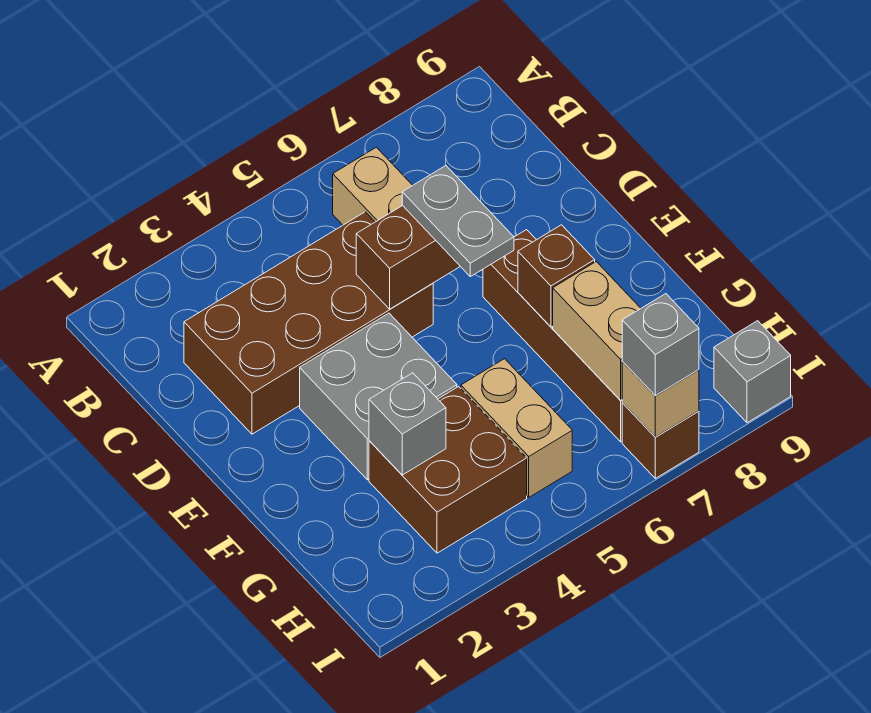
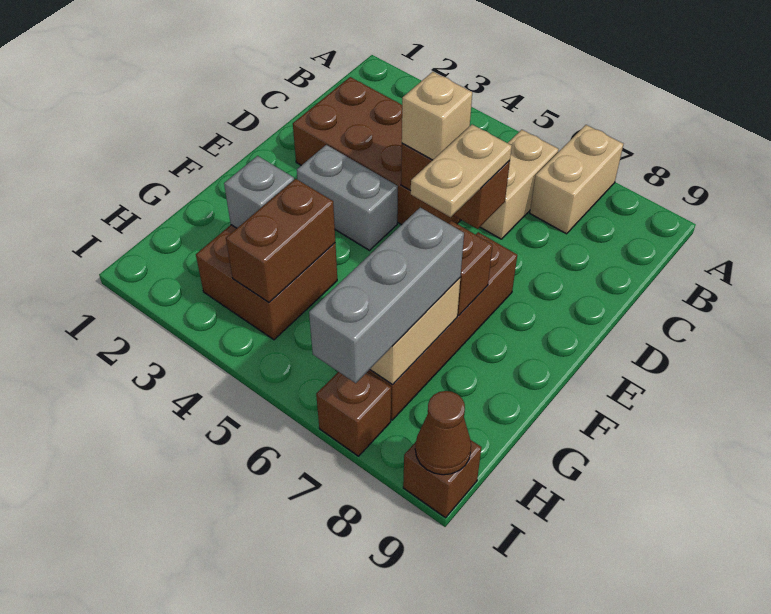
grey 1x2 plate [402,166,514,277] -> tan 1x2 plate [411,125,512,217]
grey 2x2 brick [300,313,457,480] -> grey 1x2 brick [297,145,398,250]
none -> brown 1x2 brick [226,179,335,302]
tan 1x2 brick [461,359,572,497] -> tan 1x2 brick moved to [530,125,623,234]
tan 1x1 brick [622,362,699,437] -> tan 1x1 brick moved to [402,72,472,160]
grey 1x1 brick [622,294,699,396] -> grey 1x3 brick [309,208,464,383]
grey 1x1 brick [714,321,791,423] -> brown 1x1 brick [403,440,481,518]
none -> brown 1x1 cone [415,391,471,475]

